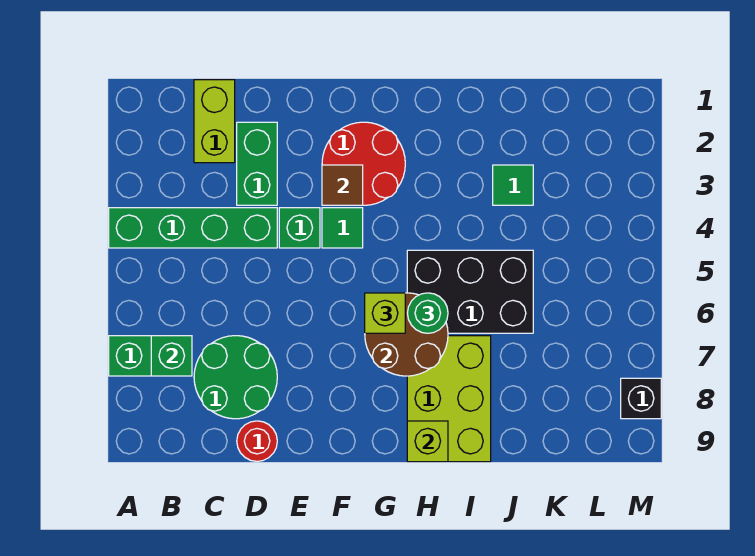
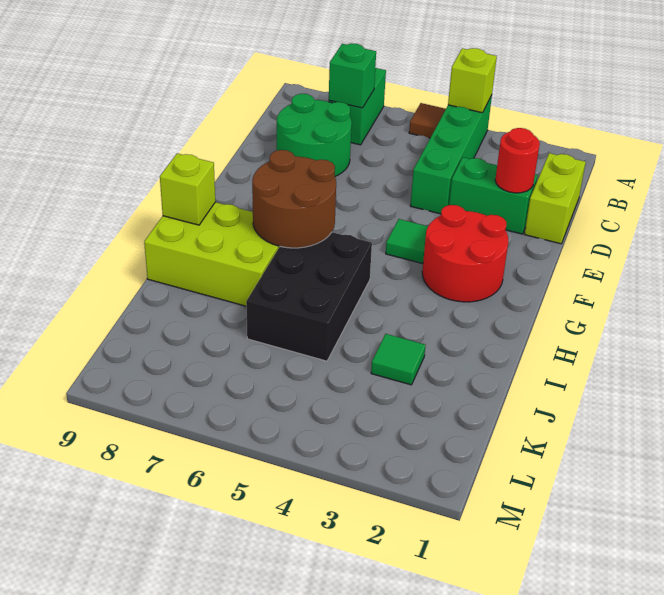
lime 1x2 brick [194,80,235,163] -> lime 1x2 brick turned to [525,153,586,244]
red 1x1 round brick [237,421,277,461] -> red 1x1 round brick moved to [495,128,540,193]
green 1x1 brick [279,208,320,248] -> none
brown 1x1 tile [322,165,363,205] -> brown 1x1 tile moved to [409,103,446,138]
lime 1x1 brick [365,293,405,333] -> lime 1x1 brick moved to [448,48,497,113]
green 1x1 round brick [408,293,448,333] -> none
black 1x1 brick [621,378,661,419] -> none

